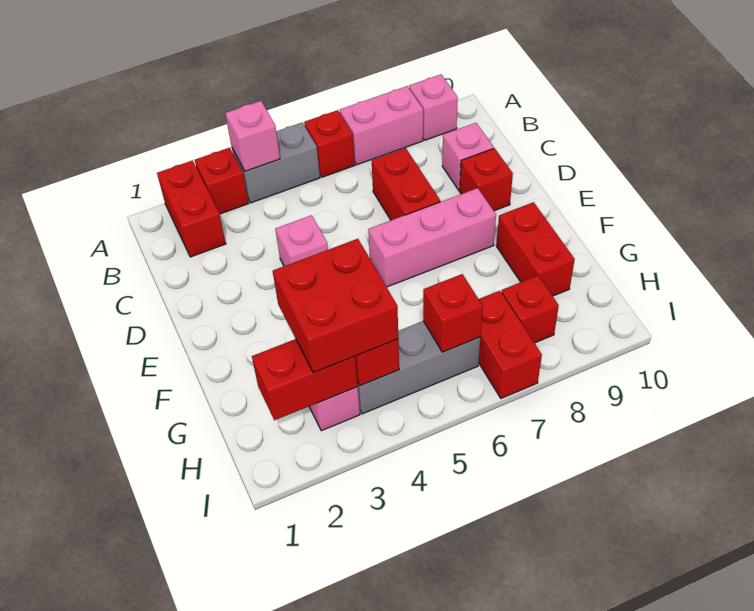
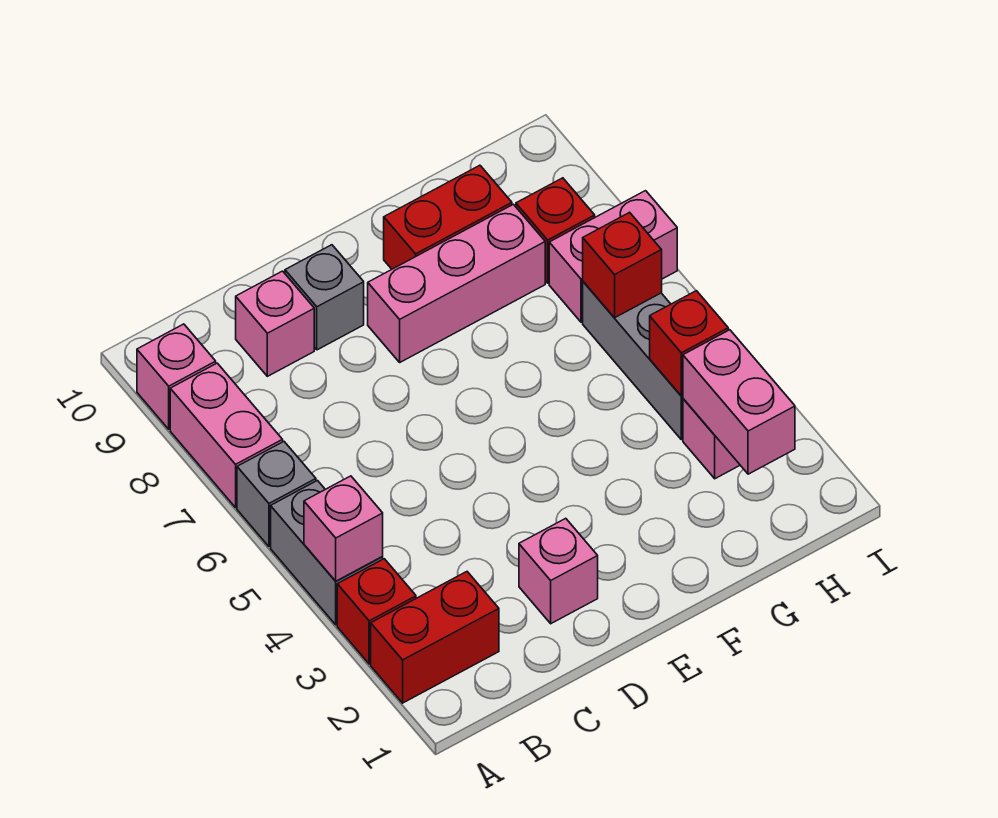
red 1x1 brick [304,110,355,177] -> grey 1x1 brick [237,442,316,547]
red 1x2 brick [372,148,440,220] -> none
pink 1x1 brick [275,215,328,266] -> pink 1x1 brick moved to [519,518,598,624]
red 1x1 brick [460,148,513,211] -> grey 1x1 brick [285,245,364,350]
pink 1x3 brick [368,188,496,287] -> pink 1x3 brick turned to [368,204,545,362]
red 2x2 brick [273,239,398,373] -> none
red 1x2 brick [252,339,358,420] -> pink 1x2 brick [683,330,795,474]
red 1x2 brick [479,291,542,398] -> pink 1x2 brick [549,191,677,322]

